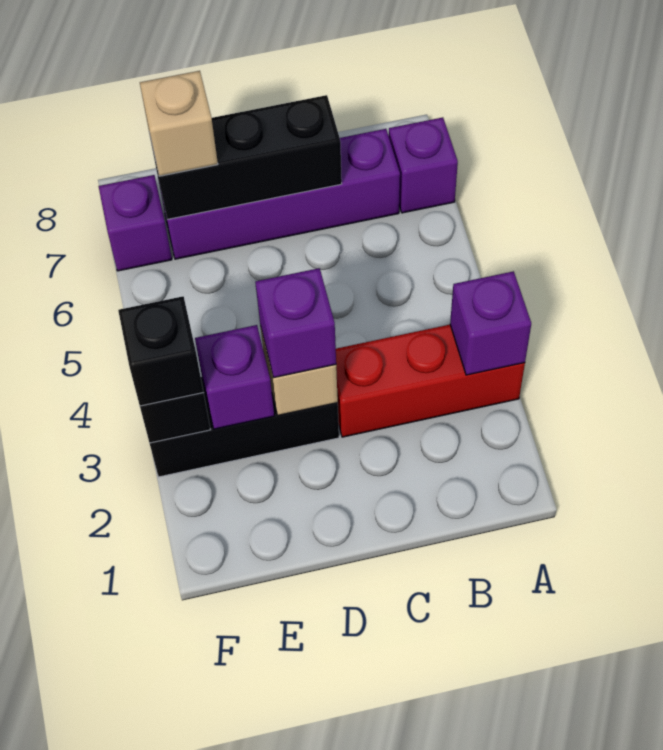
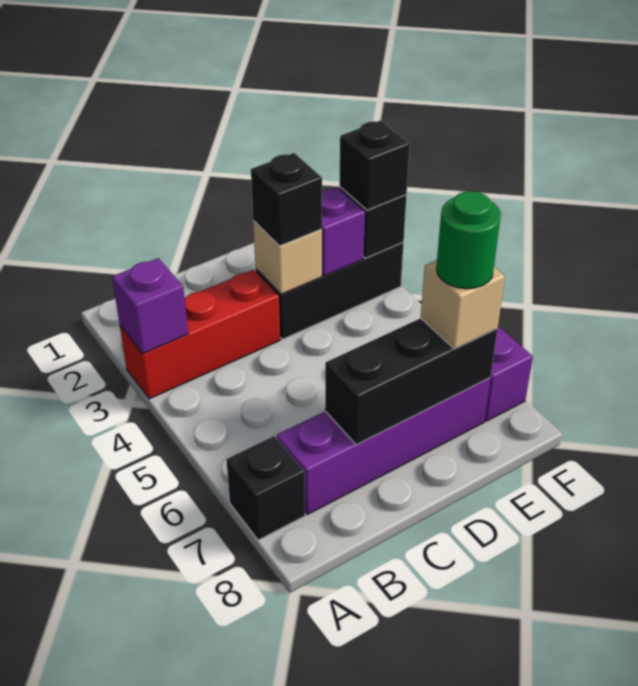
purple 1x1 brick [389,117,458,213] -> black 1x1 brick [226,436,305,540]
purple 1x1 brick [255,268,336,378] -> black 1x1 brick [251,153,322,246]
none -> green 1x1 round brick [436,191,501,289]

